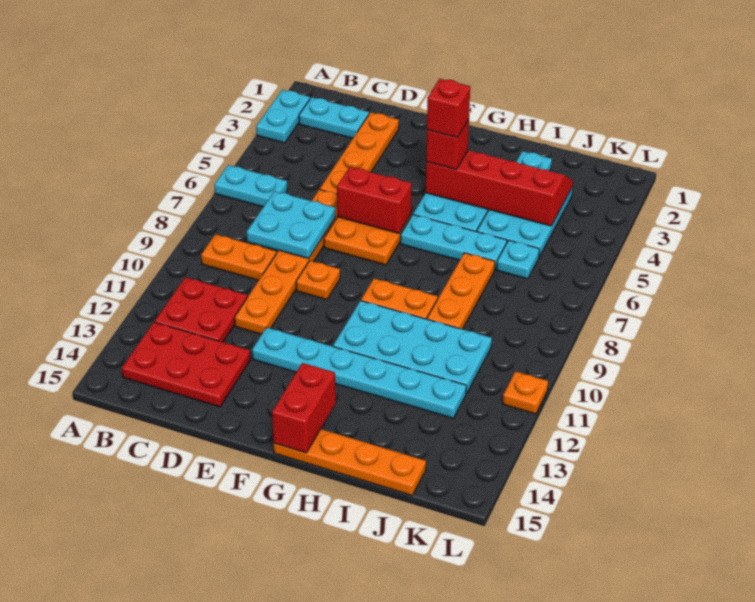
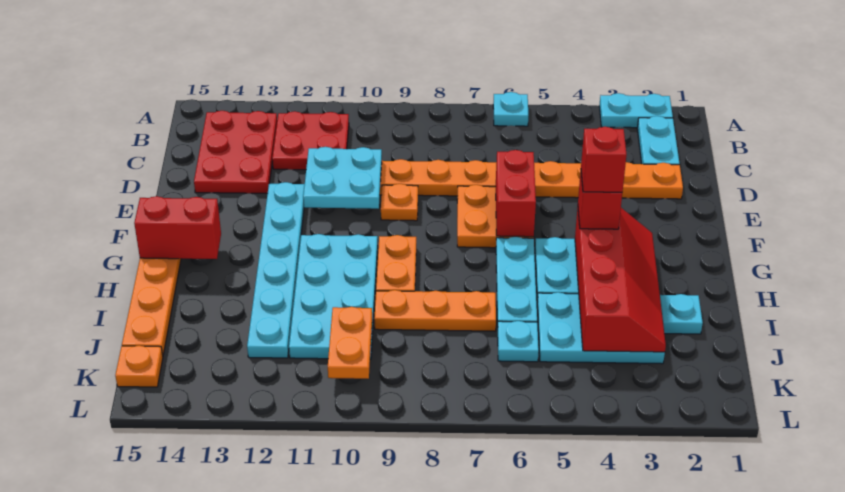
cyan 1x2 plate [214,165,287,207] -> cyan 1x1 plate [493,92,528,126]
orange 1x2 plate [201,234,276,280] -> orange 1x2 plate moved to [328,307,372,379]
cyan 2x2 plate [247,191,335,259] -> cyan 2x2 plate moved to [303,147,382,209]
orange 1x1 plate [503,372,548,414] -> orange 1x1 plate moved to [115,345,163,387]

